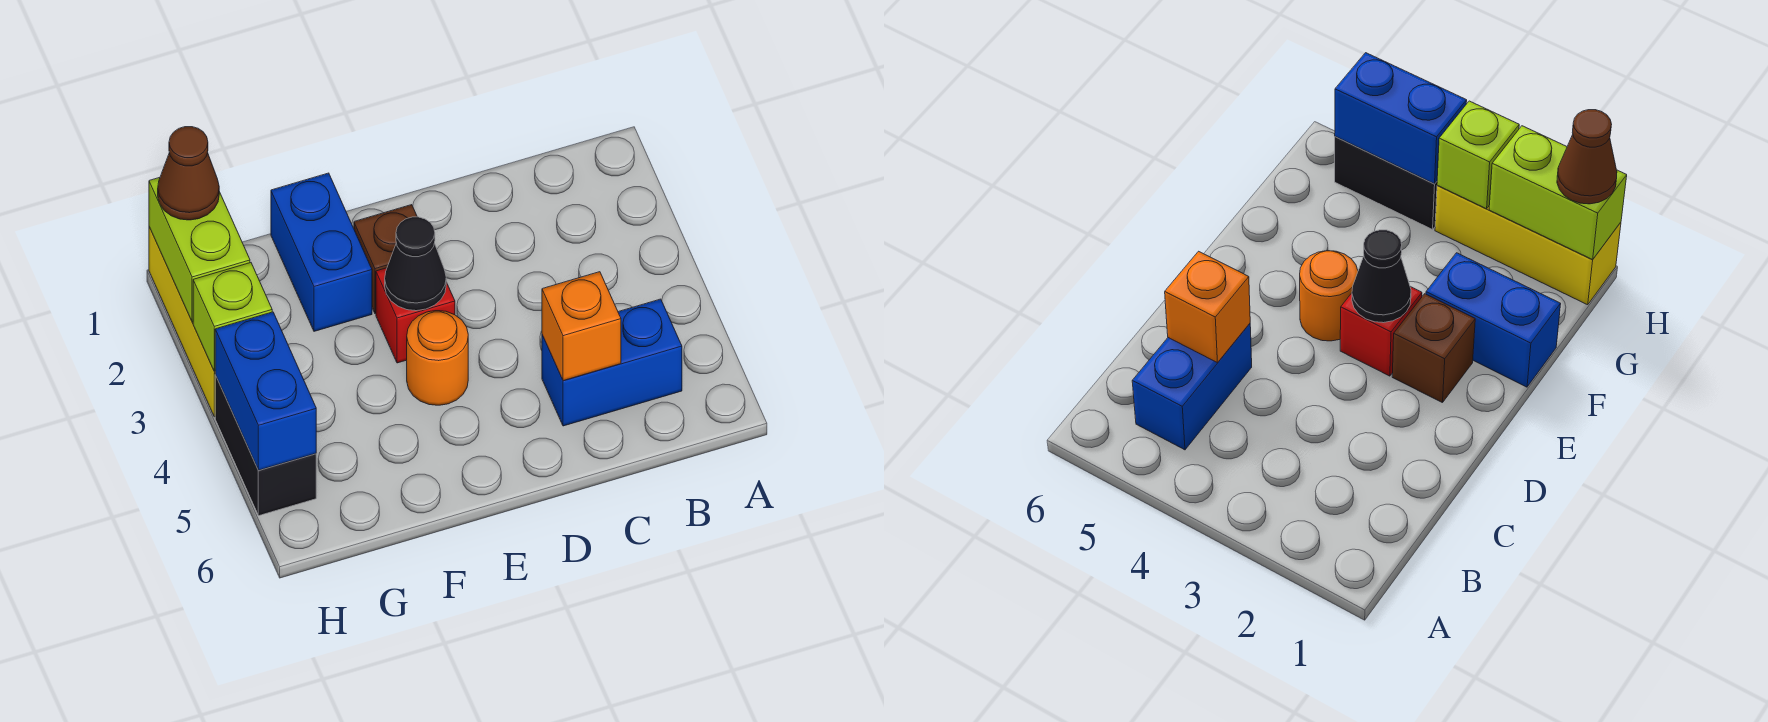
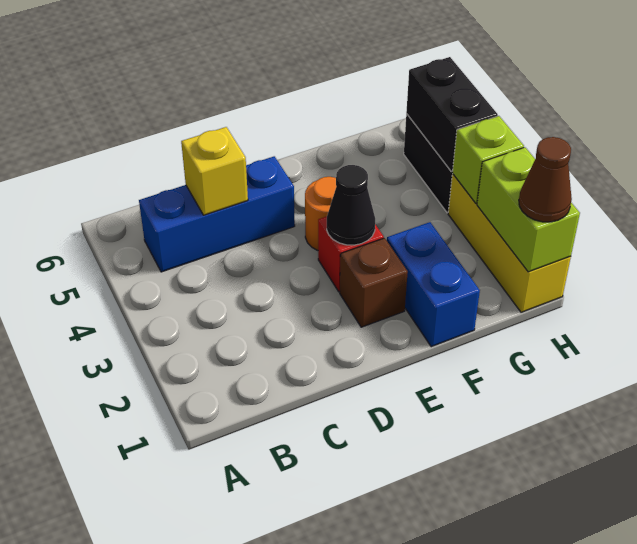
blue 1x2 brick [542,299,682,426] -> blue 1x3 brick [139,156,295,272]
orange 1x1 brick [542,272,621,381] -> yellow 1x1 brick [181,127,248,215]
blue 1x2 brick [215,312,316,470] -> black 1x2 brick [406,57,498,171]

